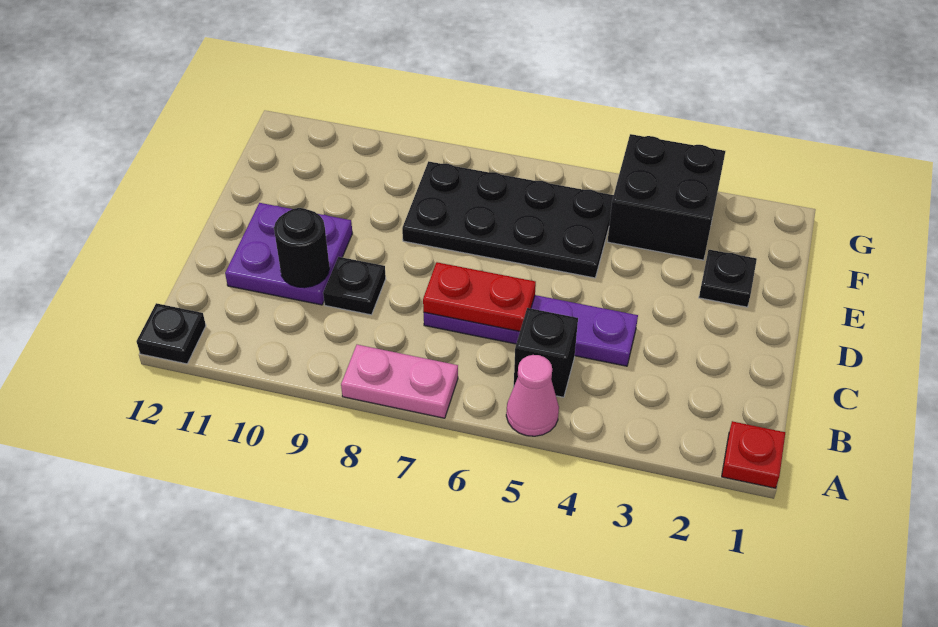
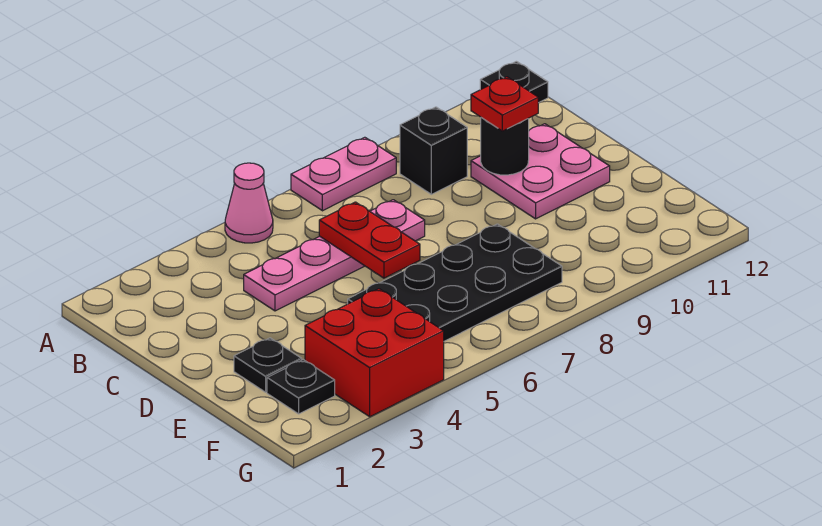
red 1x1 plate [722,421,785,488] -> red 1x1 plate moved to [471,77,538,131]
black 1x1 brick [514,308,578,397] -> black 1x1 brick moved to [400,107,467,194]
purple 1x4 plate [424,295,638,366] -> pink 1x4 plate [244,200,425,311]
red 1x2 plate [423,262,536,331] -> red 1x2 plate turned to [319,202,420,278]
black 1x1 plate [323,257,386,315] -> black 1x1 plate moved to [267,360,335,414]
purple 2x2 plate [225,203,352,305] -> pink 2x2 plate [471,124,610,219]
black 2x2 brick [608,134,725,260] -> red 2x2 brick [305,289,444,417]

